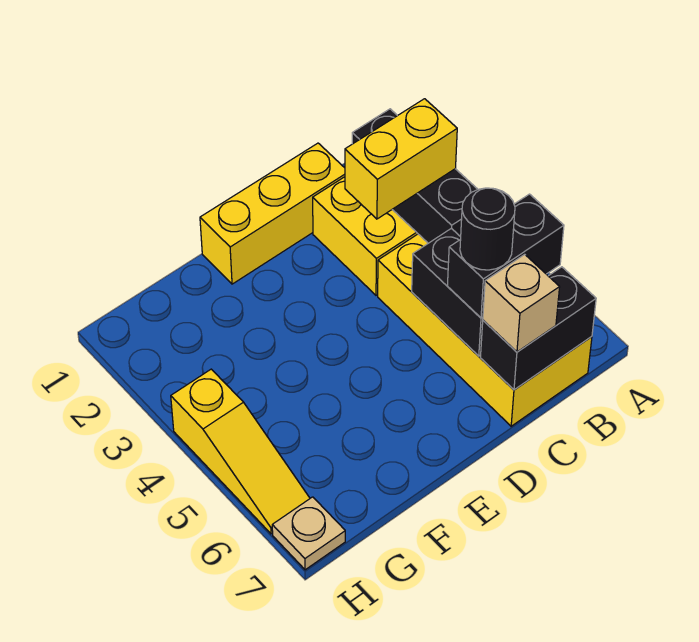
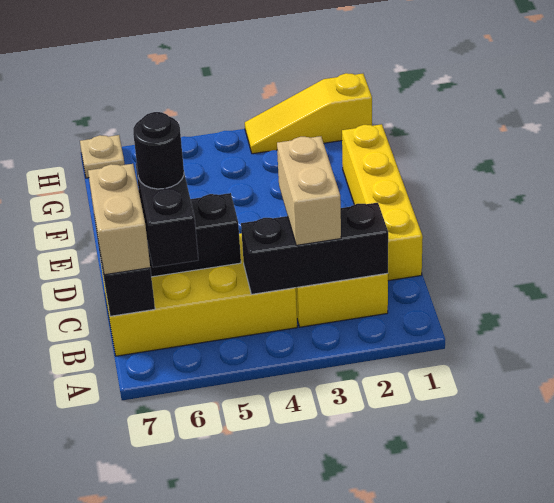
yellow 1x2 brick [345,99,457,219] -> tan 1x2 brick [277,136,341,245]
yellow 1x3 brick [200,143,345,284] -> yellow 1x4 brick [342,124,423,281]
tan 1x1 brick [483,254,560,352] -> tan 1x2 brick [88,164,150,275]
yellow 1x3 slope [171,369,310,534] -> yellow 1x3 slope moved to [245,73,372,154]

